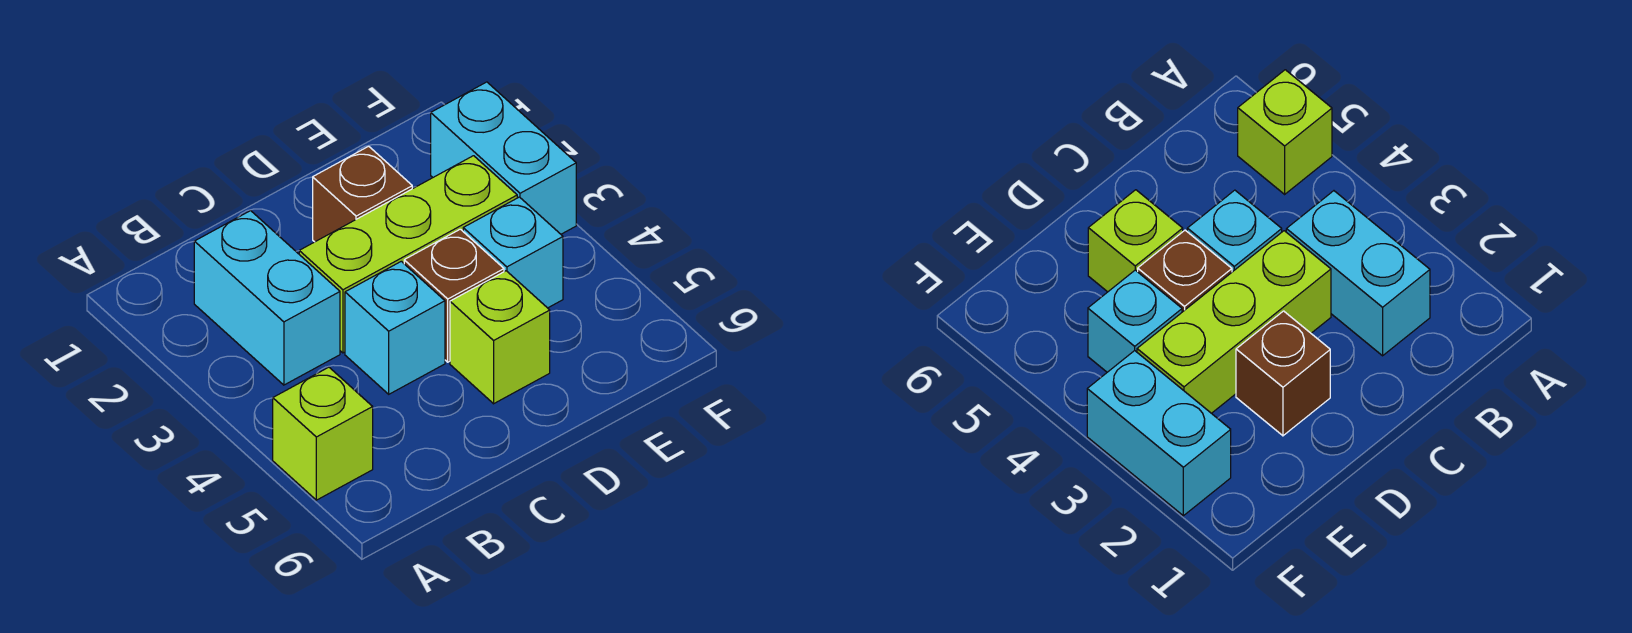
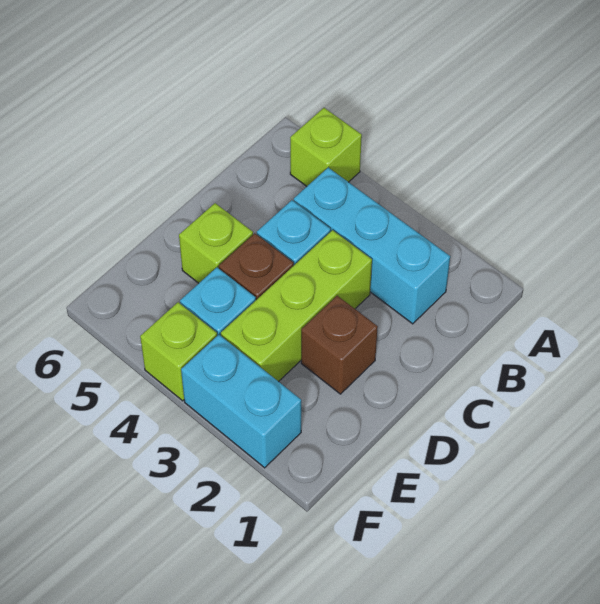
cyan 1x2 brick [194,211,340,385] -> cyan 1x3 brick [294,168,450,324]
none -> lime 1x1 brick [140,302,217,401]

